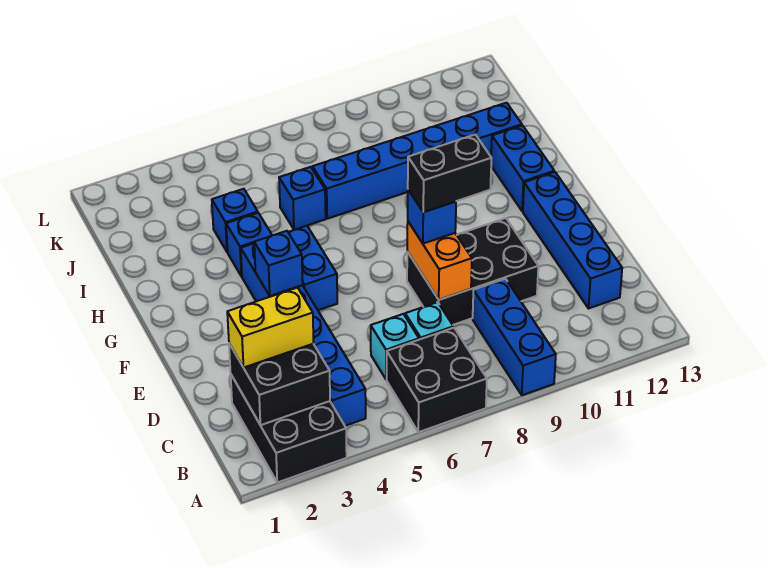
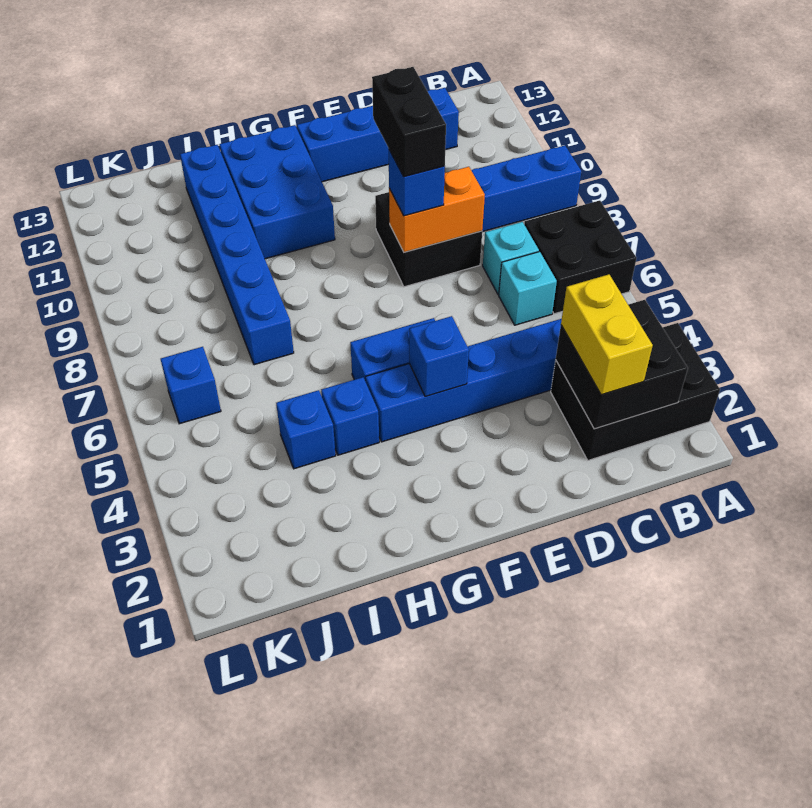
black 2x3 brick [407,218,538,325] -> black 2x2 brick [375,192,482,287]
blue 1x2 brick [491,126,554,211] -> blue 2x3 brick [219,125,335,259]
blue 1x1 brick [279,167,326,230] -> blue 1x1 brick moved to [161,347,221,424]

